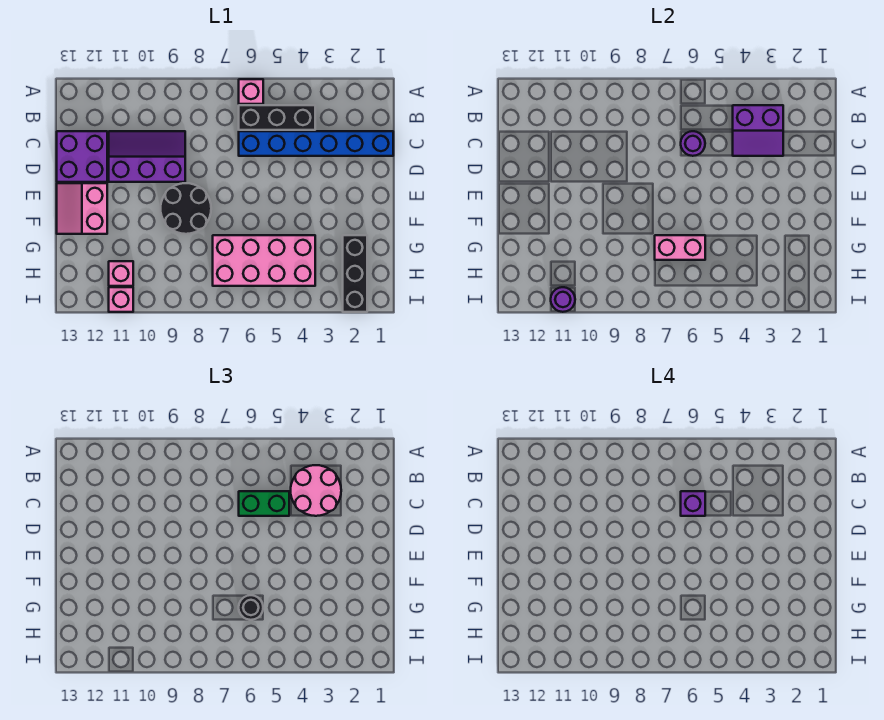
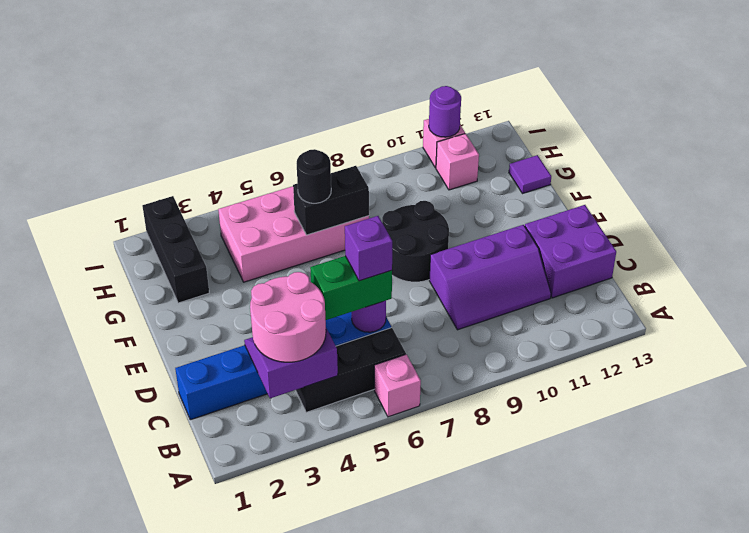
pink 2x2 slope [57,183,107,234] -> none
pink 1x2 brick [655,235,705,260] -> black 1x2 brick [293,166,369,235]
none -> purple 1x1 tile [509,155,551,194]

